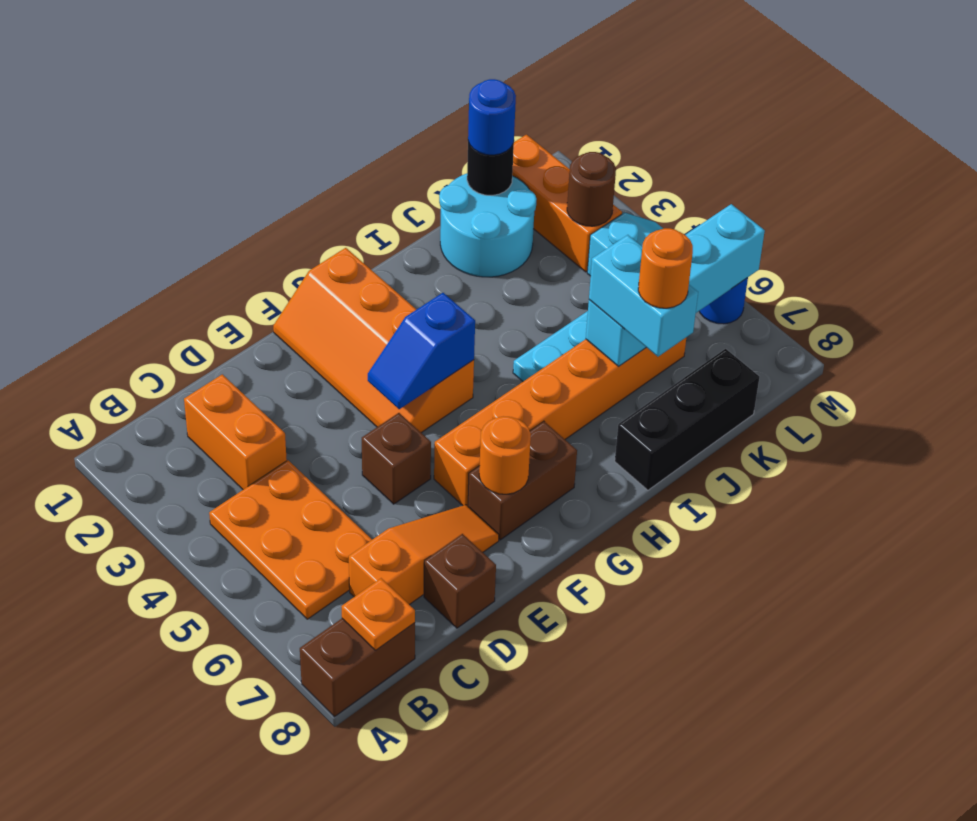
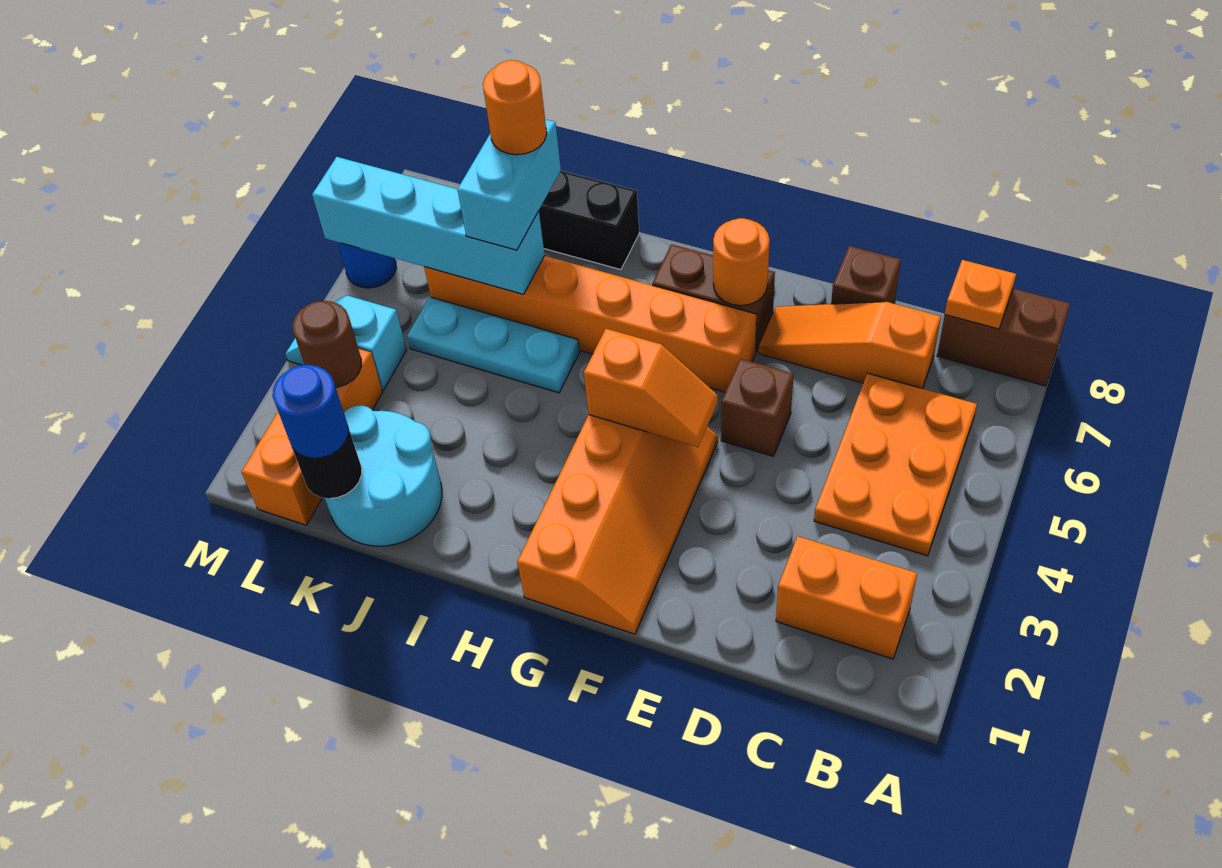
orange 1x2 brick [184,374,287,490] -> orange 1x2 brick turned to [776,536,917,659]
blue 1x2 slope [368,293,475,409] -> orange 1x2 slope [584,329,718,447]

